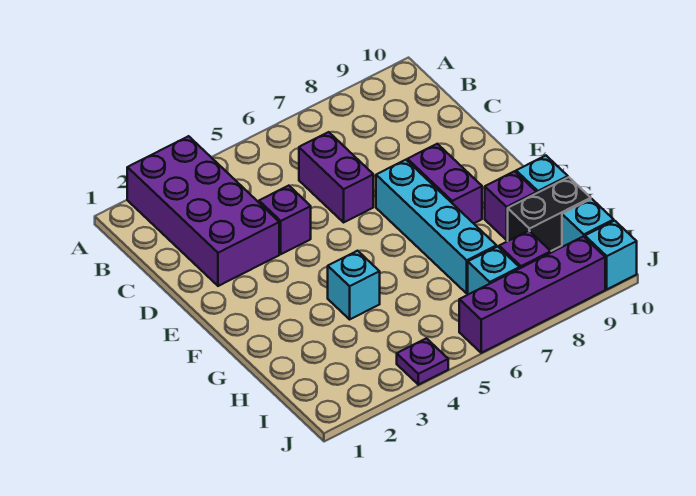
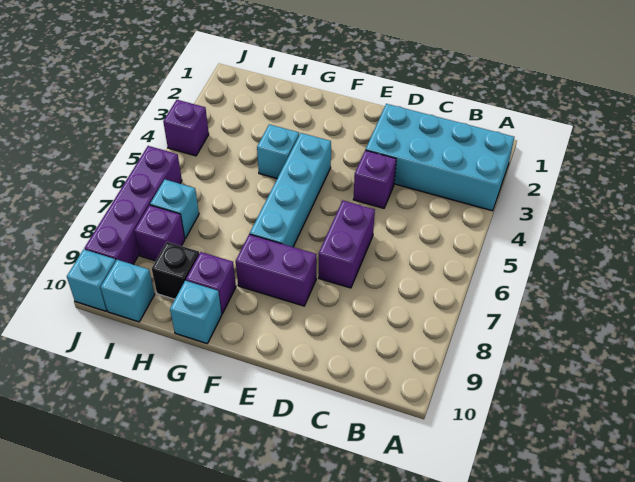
purple 2x4 brick [127,136,279,286] -> cyan 2x4 brick [366,104,514,211]
purple 1x2 brick [299,132,373,222] -> purple 1x2 brick turned to [319,201,375,288]
cyan 1x4 brick [376,160,497,293] -> cyan 1x4 brick turned to [250,133,331,247]
black 1x2 brick [508,177,591,251] -> black 1x1 brick [152,242,199,299]
purple 1x1 plate [397,338,448,385] -> purple 1x1 brick [163,100,209,156]

